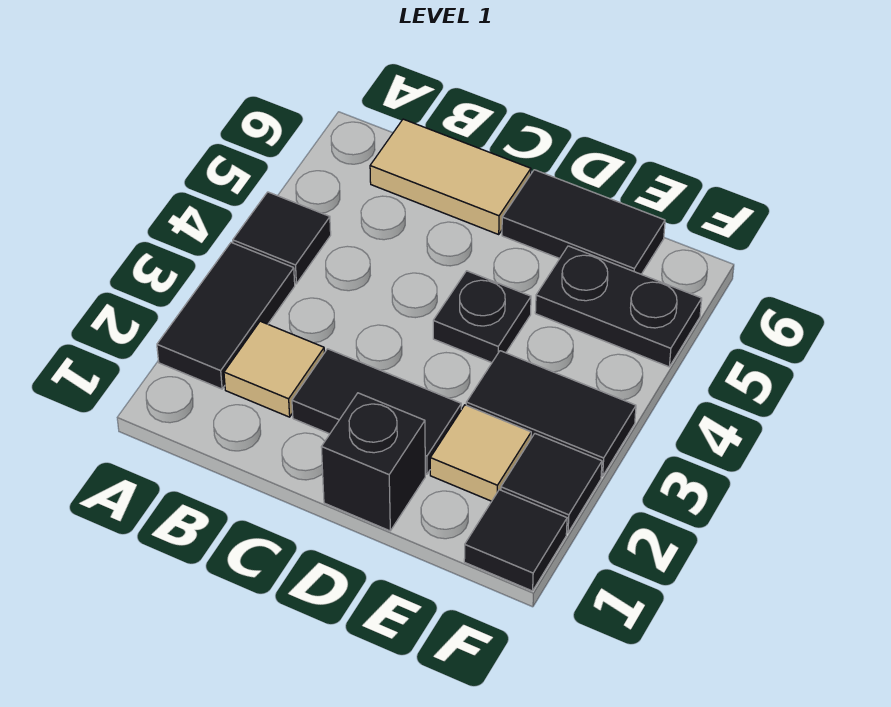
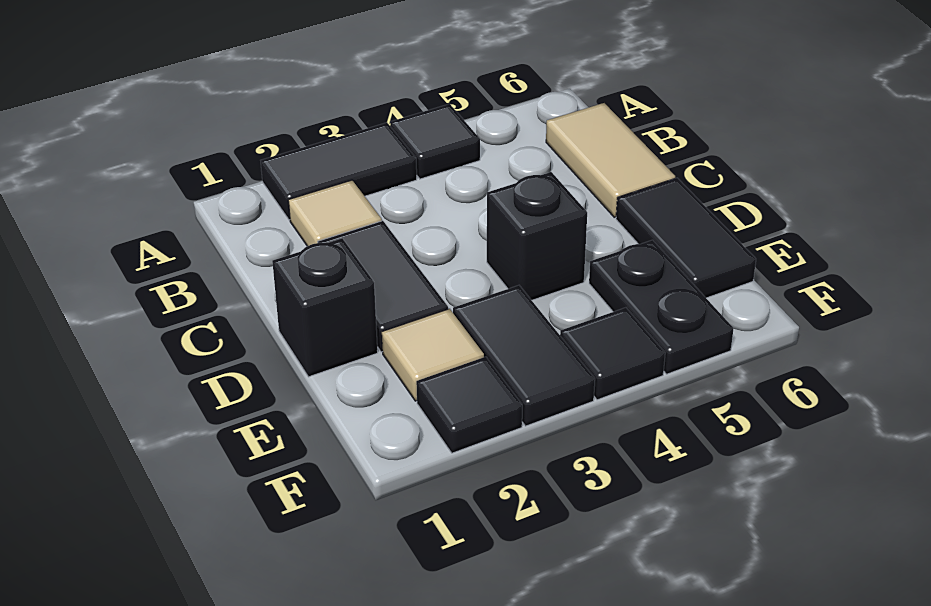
black 1x1 plate [433,271,531,363] -> black 1x1 brick [487,172,587,300]
black 1x1 tile [464,490,567,591] -> black 1x1 tile moved to [560,308,665,400]

